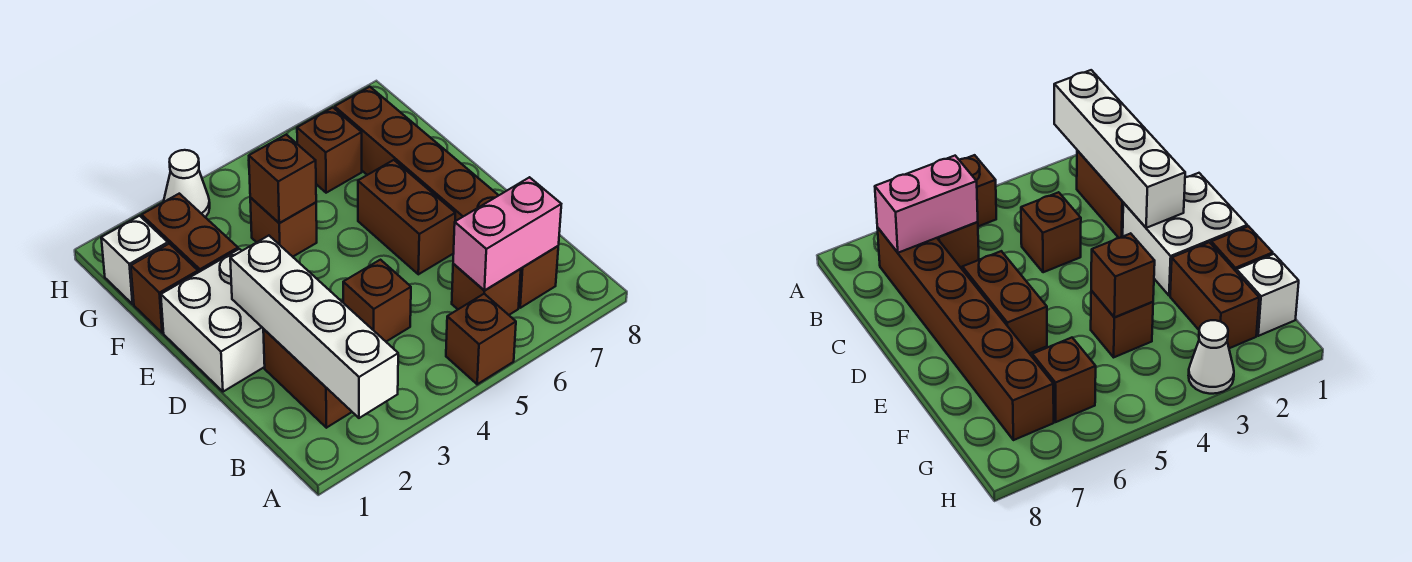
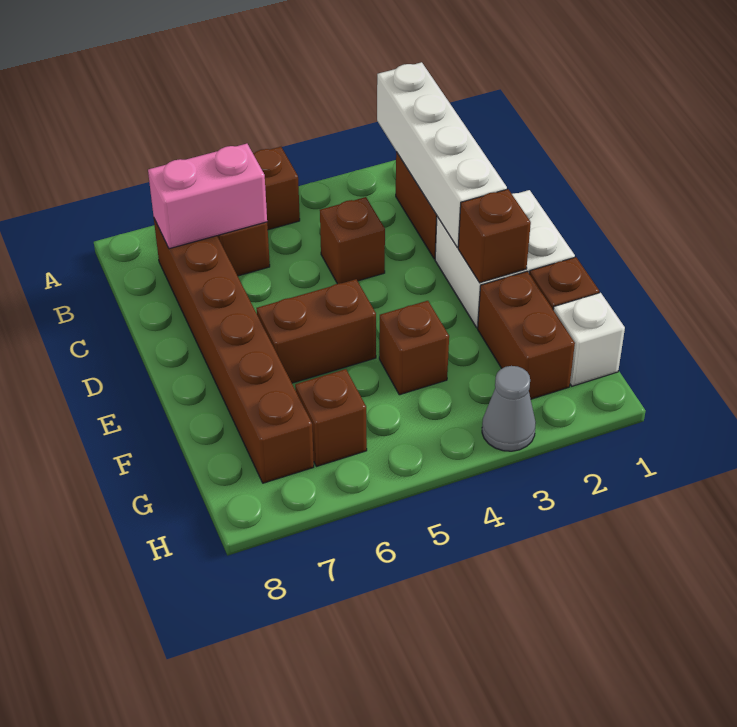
brown 1x2 brick [358,160,455,274] -> brown 1x2 brick turned to [257,279,376,383]
brown 1x1 brick [249,135,316,223] -> brown 1x1 brick moved to [458,189,531,283]
white 1x1 cone [164,150,210,217] -> grey 1x1 cone [482,366,536,451]

